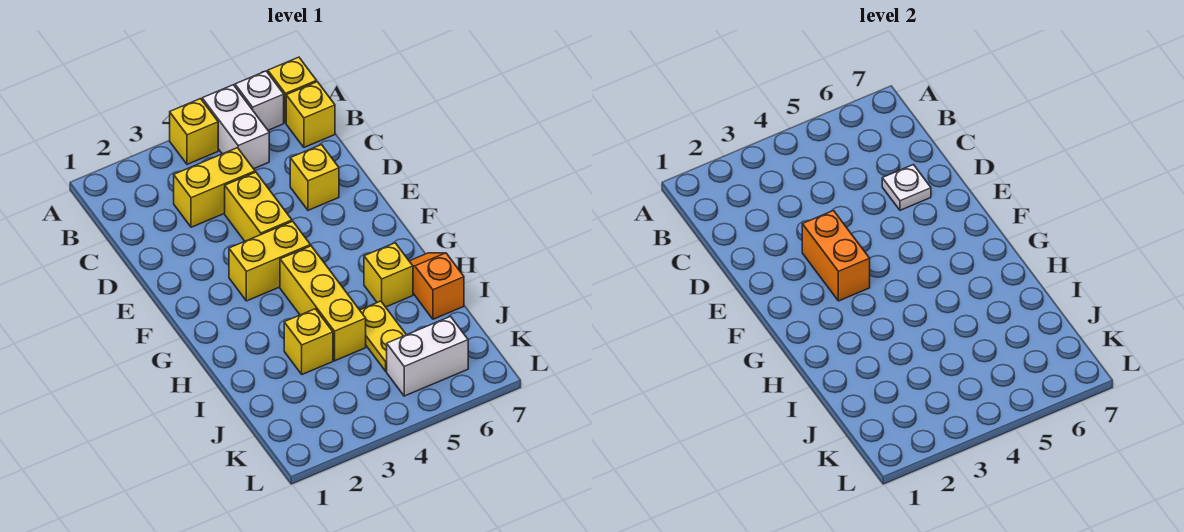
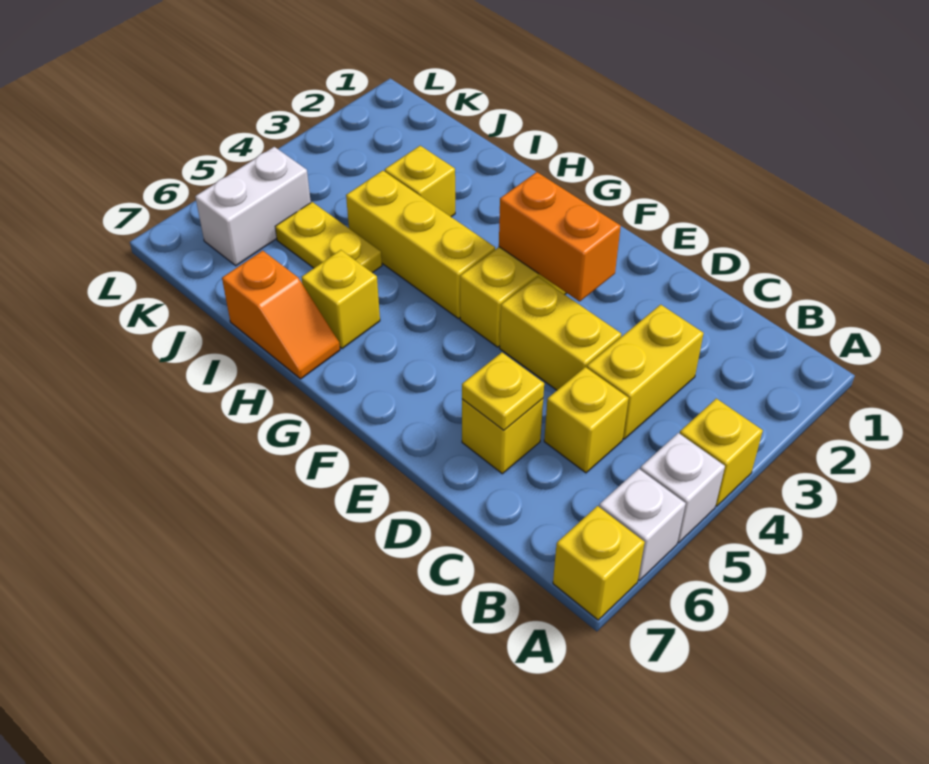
white 1x2 brick [202,85,269,169] -> white 1x1 brick [640,433,725,543]
yellow 1x1 brick [286,82,335,147] -> yellow 1x1 brick moved to [544,367,629,473]
white 1x1 plate [882,165,931,210] -> yellow 1x1 plate [462,353,544,430]

